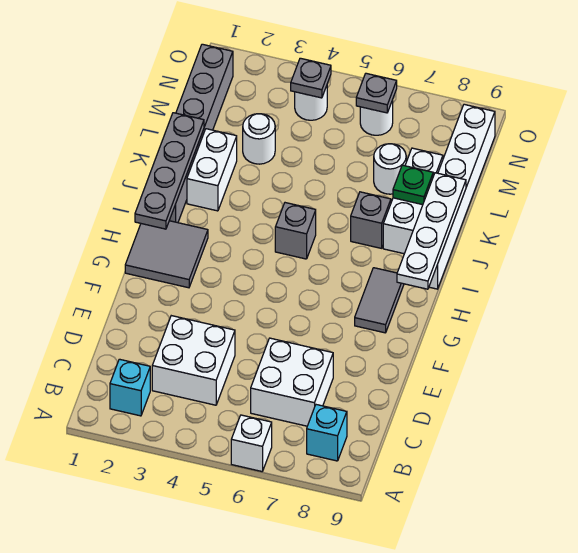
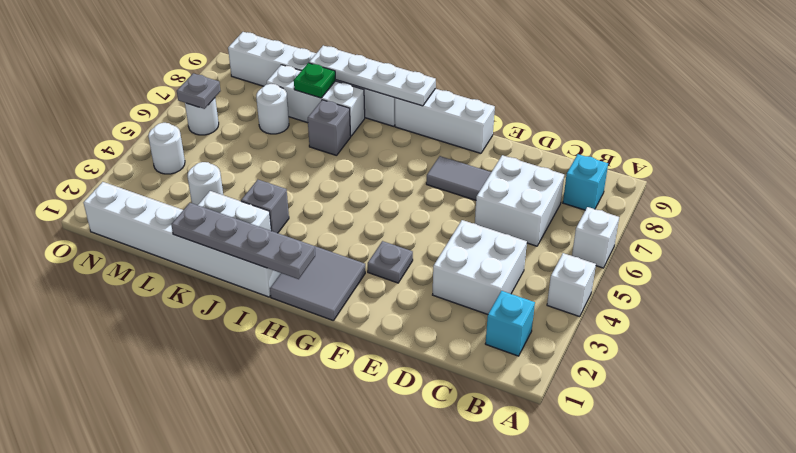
none -> white 1x1 brick [547,253,596,317]
none -> white 1x3 brick [395,89,495,153]
grey 1x2 tile [355,268,404,333] -> grey 1x2 tile moved to [426,156,491,200]
grey 1x6 brick [169,44,233,223] -> white 1x6 brick [84,182,281,297]
grey 1x1 brick [275,203,316,259] -> grey 1x1 brick moved to [241,180,289,233]
grey 1x1 plate [291,58,331,98] -> grey 1x1 plate moved to [368,241,413,283]

